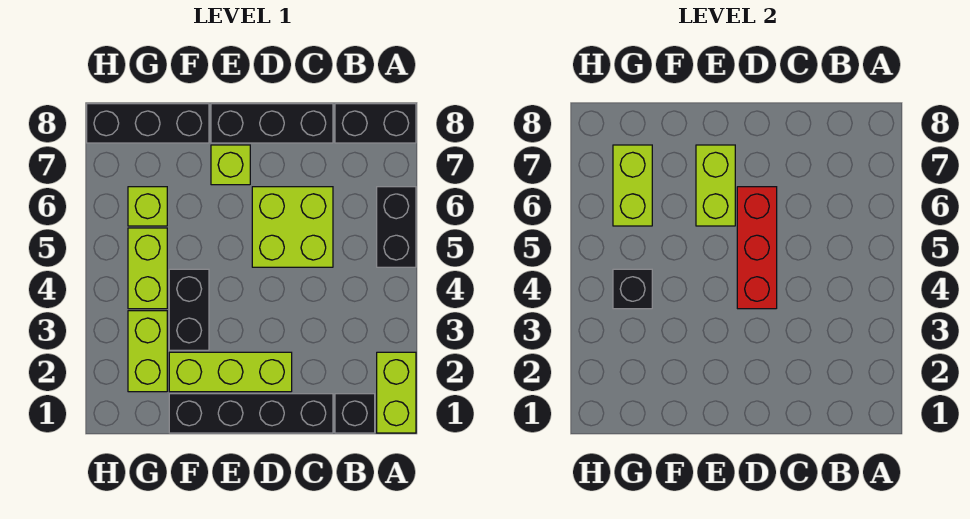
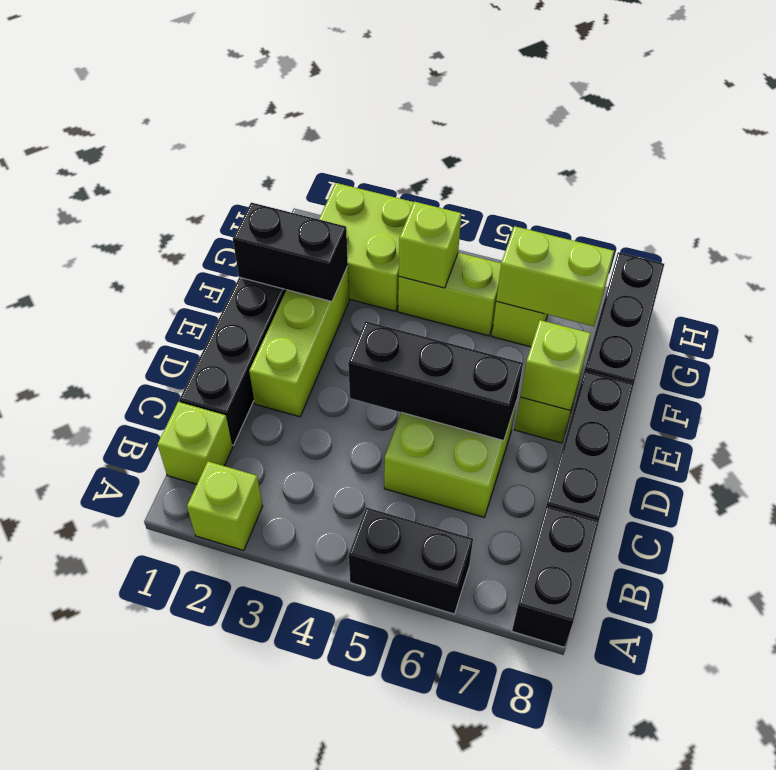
lime 1x2 brick [377,352,416,433] -> lime 1x1 brick [187,462,263,550]
black 1x1 brick [335,394,375,433] -> lime 1x1 brick [158,402,233,484]
red 1x3 brick [737,187,777,309] -> black 1x3 brick [348,321,523,441]
lime 1x2 brick [696,145,735,226] -> lime 1x1 brick [520,320,591,410]
black 1x2 brick [169,269,209,350] -> black 1x2 brick moved to [233,203,348,302]
lime 1x2 brick [128,311,167,392] -> lime 2x2 brick [319,183,414,311]
black 1x1 brick [613,269,652,309] -> lime 1x1 brick [399,202,461,288]

